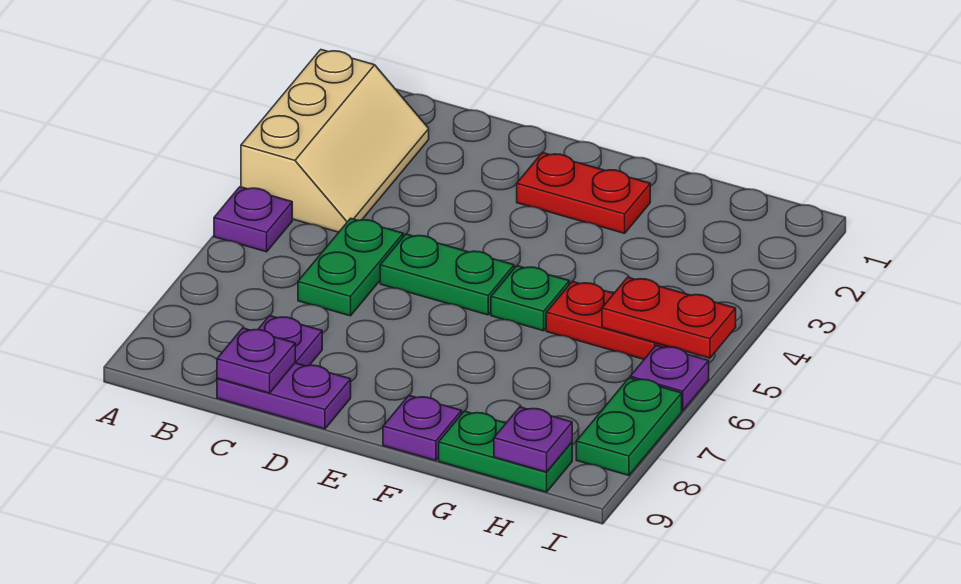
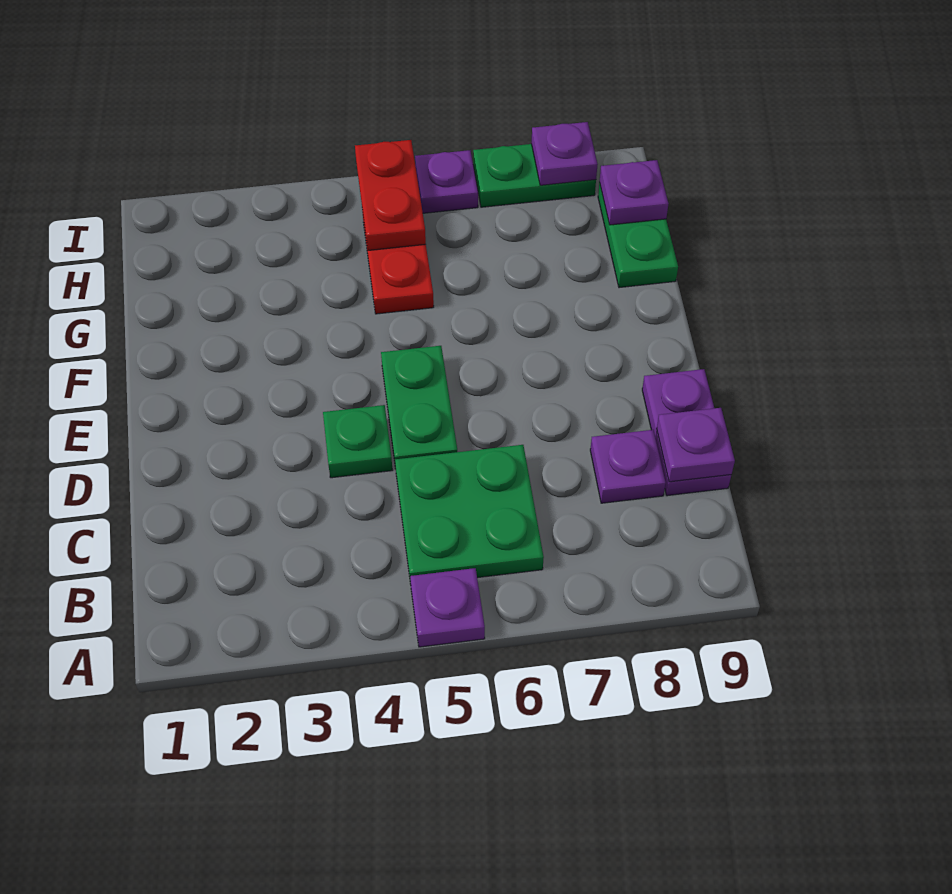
tan 2x3 slope [241,50,429,232] -> none
green 1x2 plate [298,218,403,316] -> green 2x2 plate [395,445,544,584]
red 1x2 plate [517,153,650,233] -> none
green 1x1 plate [491,266,569,331] -> green 1x1 plate moved to [323,405,392,478]
purple 1x1 plate [383,396,462,461] -> purple 1x1 plate moved to [531,122,598,185]

